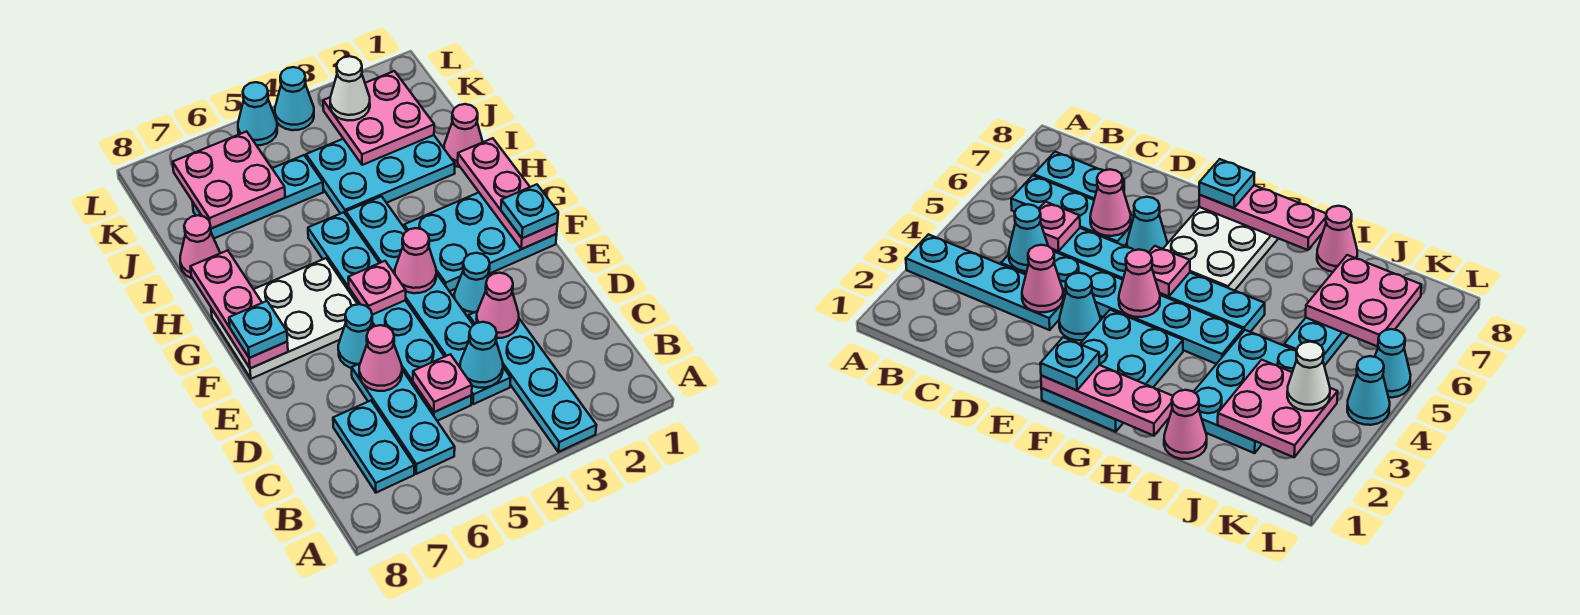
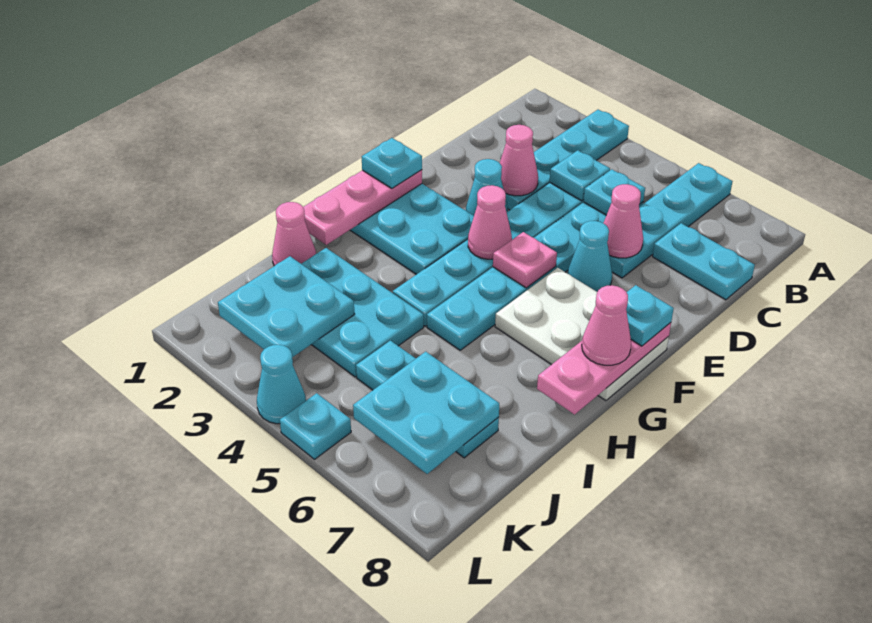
cyan 1x3 plate [352,364,455,474] -> cyan 1x4 plate [609,163,733,278]
cyan 1x2 plate [333,401,414,493] -> cyan 1x2 plate turned to [653,223,755,300]
cyan 1x1 cone [460,322,503,388] -> cyan 1x1 plate [550,150,610,201]
pink 1x1 plate [413,354,472,412] -> cyan 1x1 plate [583,169,645,215]
pink 1x1 cone [180,215,220,279] -> pink 1x1 cone moved to [582,285,631,365]
pink 2x2 plate [323,71,434,165] -> cyan 2x2 plate [218,256,355,357]
pink 2x2 plate [173,131,285,229] -> cyan 2x2 plate [353,352,499,474]
white 1x1 cone [330,56,370,120] -> none
cyan 1x1 cone [238,82,277,145] -> cyan 1x1 plate [280,393,351,459]

